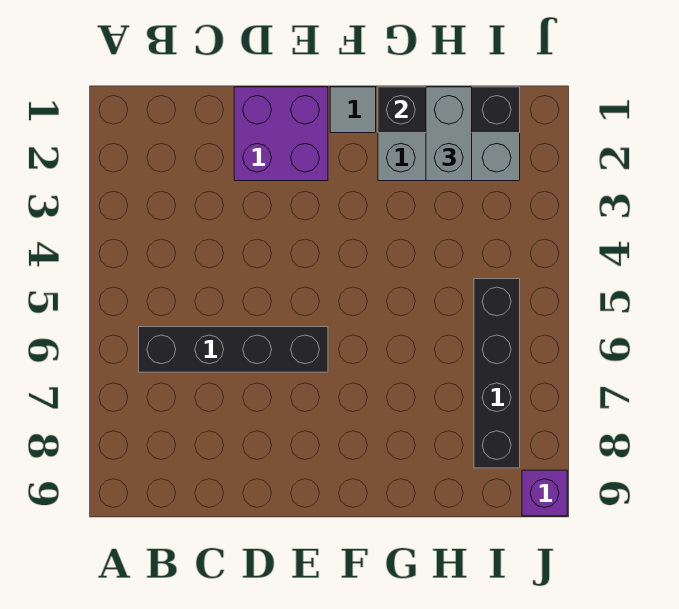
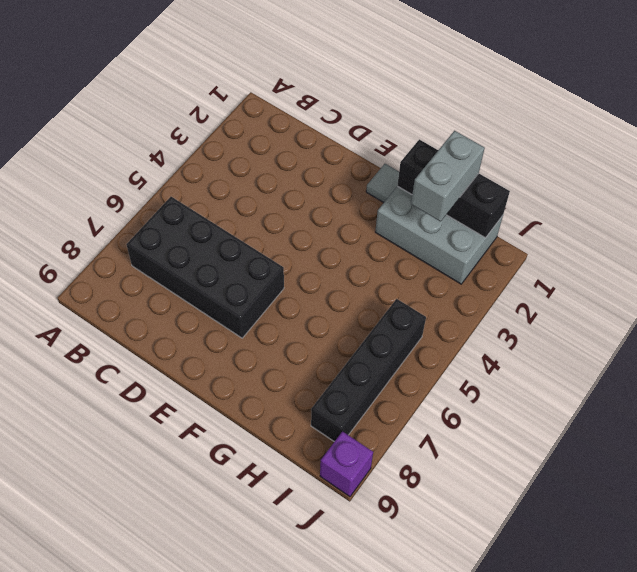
black 1x4 brick [139,327,328,372] -> black 2x4 brick [127,197,284,338]
purple 2x2 brick [234,87,328,181] -> none

